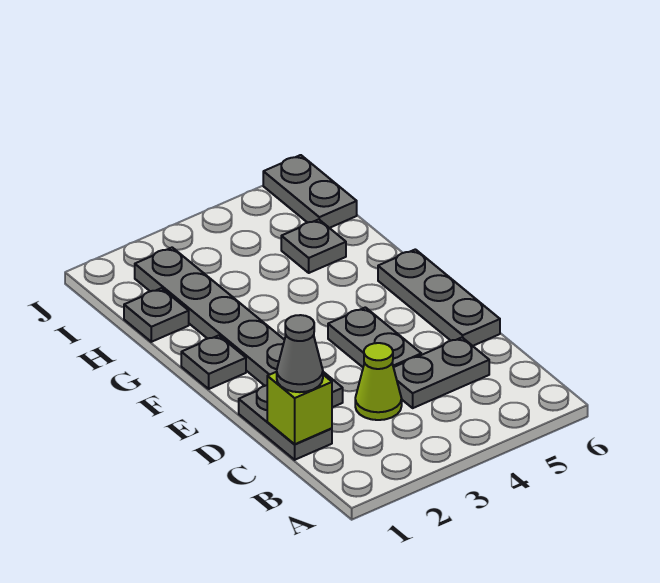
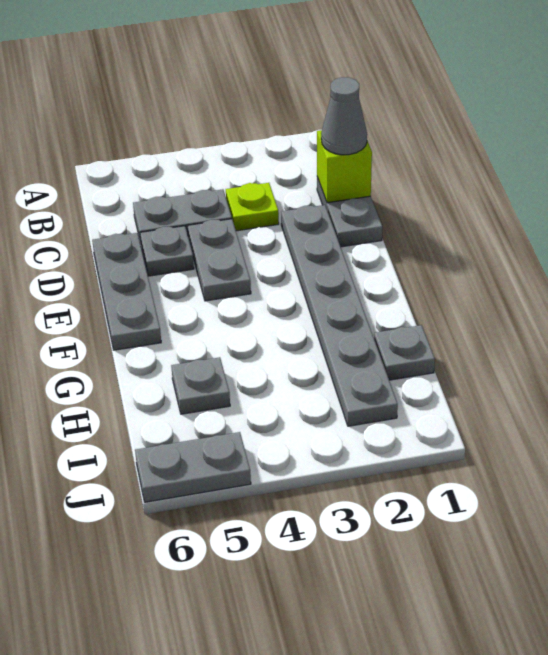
lime 1x1 cone [355,343,402,420] -> lime 1x1 plate [226,183,279,231]
grey 1x1 plate [181,335,246,389] -> grey 1x1 plate moved to [140,226,194,276]
grey 1x2 plate [263,155,357,228] -> grey 1x2 plate turned to [135,432,251,502]

